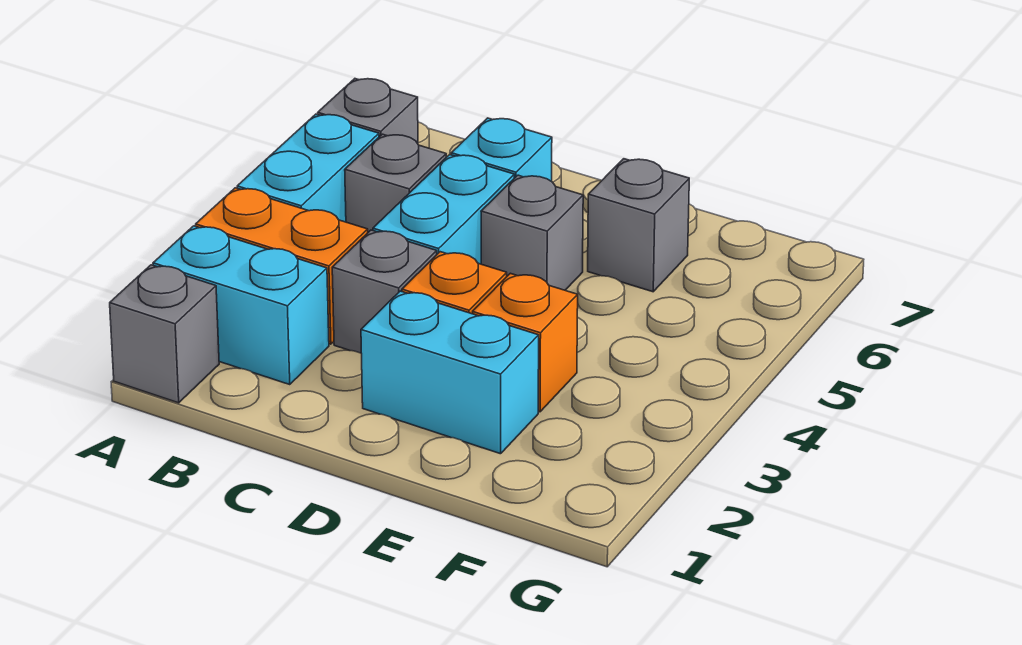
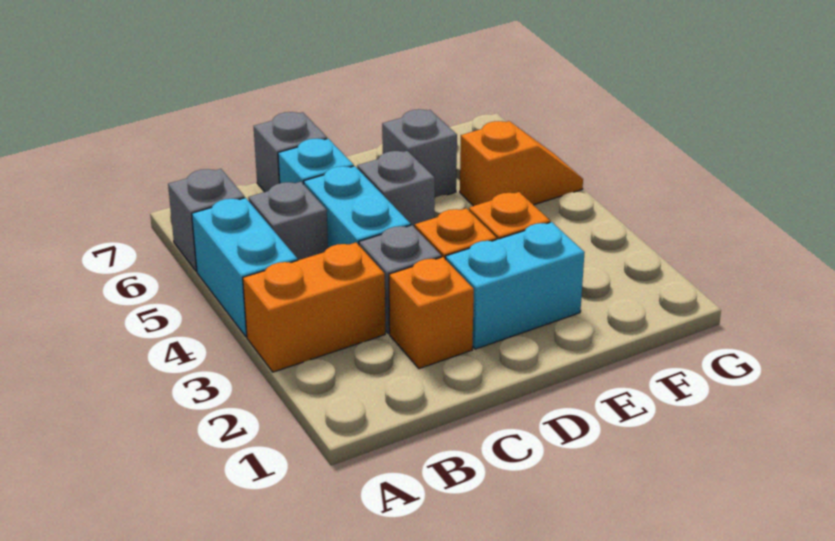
grey 1x1 brick [110,265,219,403] -> grey 1x1 brick moved to [254,112,327,192]
cyan 1x2 brick [153,226,329,385] -> none
none -> orange 1x1 brick [389,257,474,369]
none -> orange 1x2 slope [460,121,583,206]

